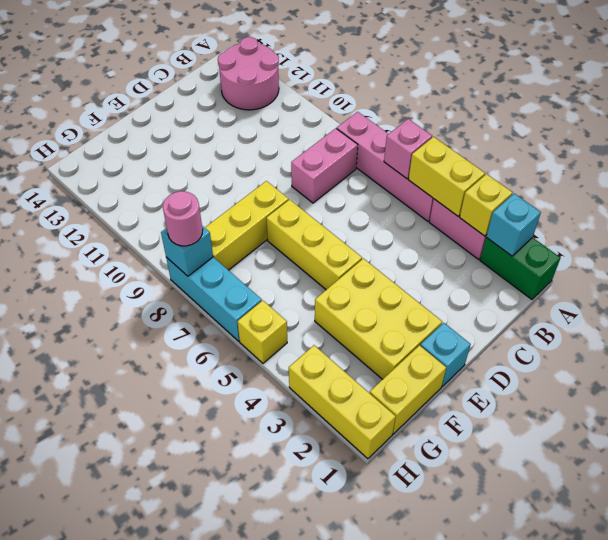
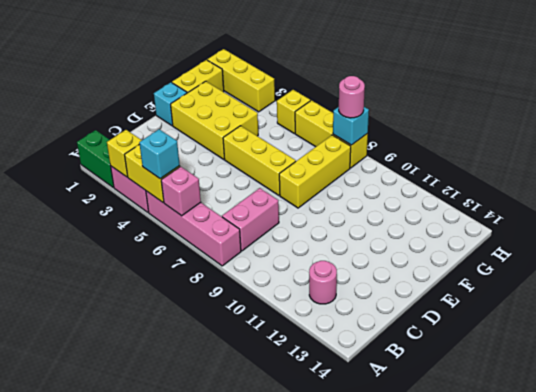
cyan 1x1 brick [486,194,541,256] -> cyan 1x1 brick moved to [139,129,180,179]
pink 2x2 round brick [218,37,279,110] -> pink 1x1 round brick [309,261,337,304]
cyan 1x3 brick [166,257,262,341] -> yellow 1x3 brick [295,100,368,168]

